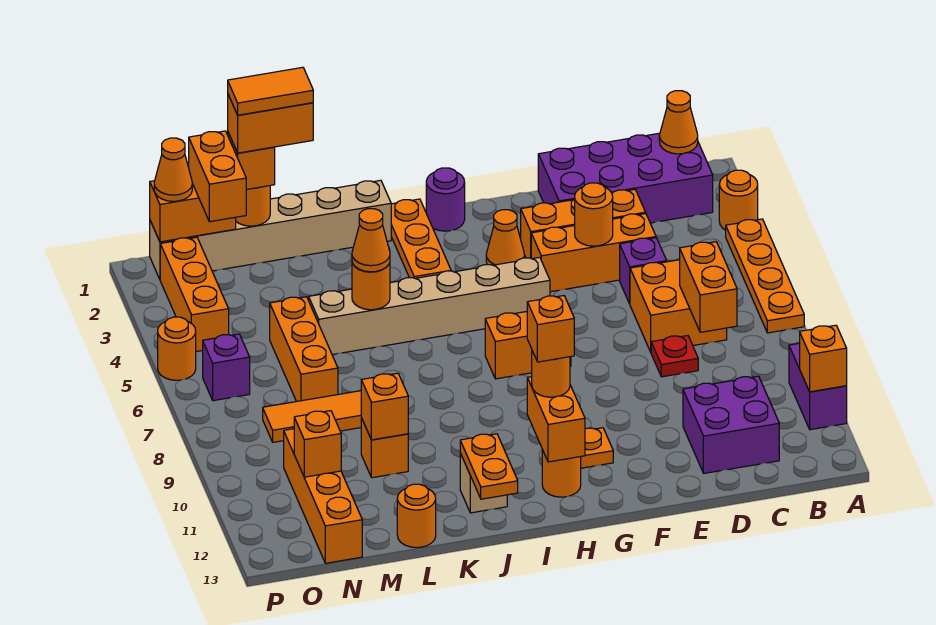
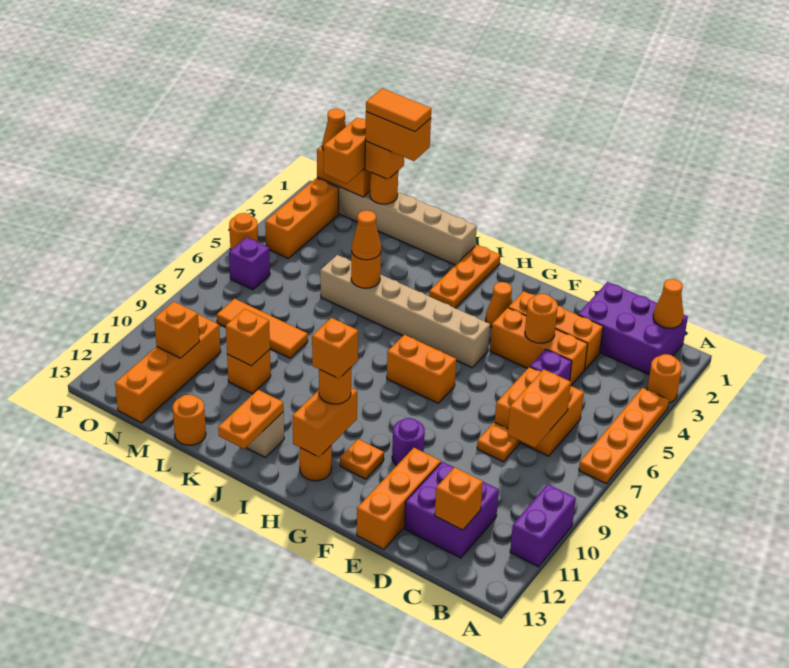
orange 1x1 brick [800,325,847,392] -> orange 1x1 brick moved to [435,467,483,530]
purple 2x4 brick [538,133,713,223] -> purple 2x3 brick [578,282,688,375]
red 1x1 plate [651,336,698,377] -> orange 1x1 plate [477,422,520,462]
purple 1x1 round brick [426,168,465,231] -> purple 1x1 round brick moved to [392,418,425,465]
orange 1x3 brick [270,297,338,401] -> orange 1x3 brick moved to [357,448,441,549]

